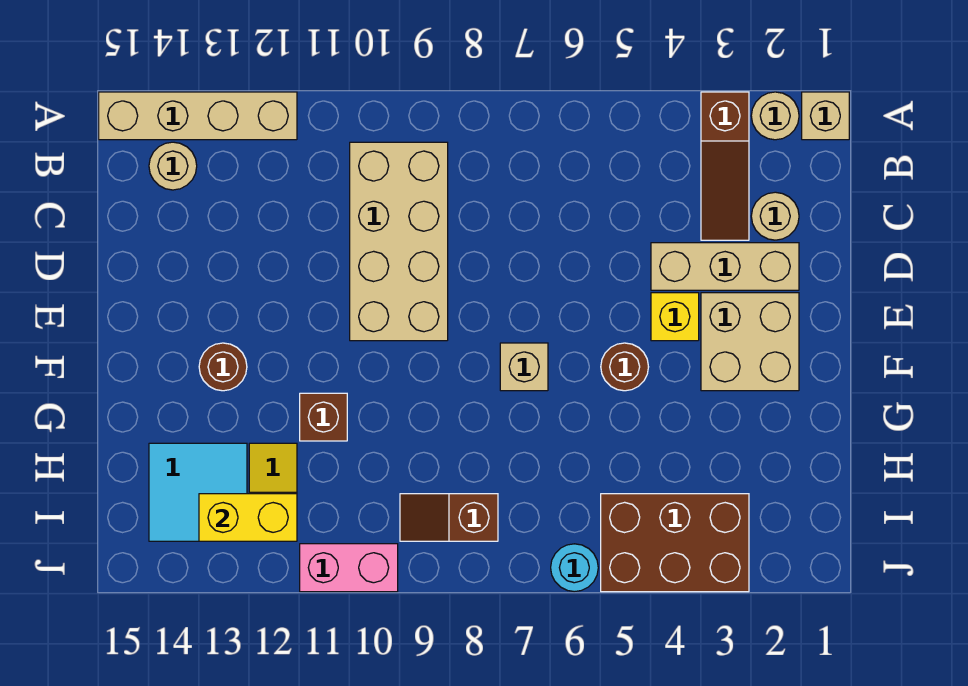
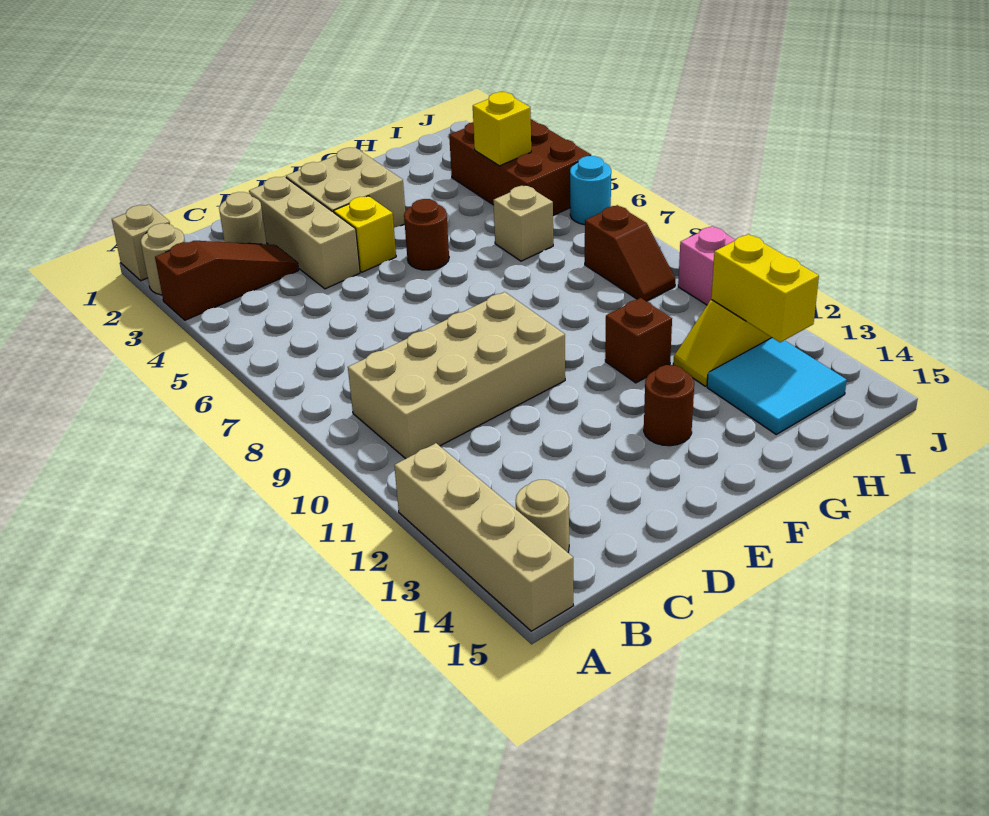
tan 1x1 brick [500,343,548,391] -> tan 1x1 brick moved to [493,185,553,261]
none -> yellow 1x1 brick [473,92,531,166]

